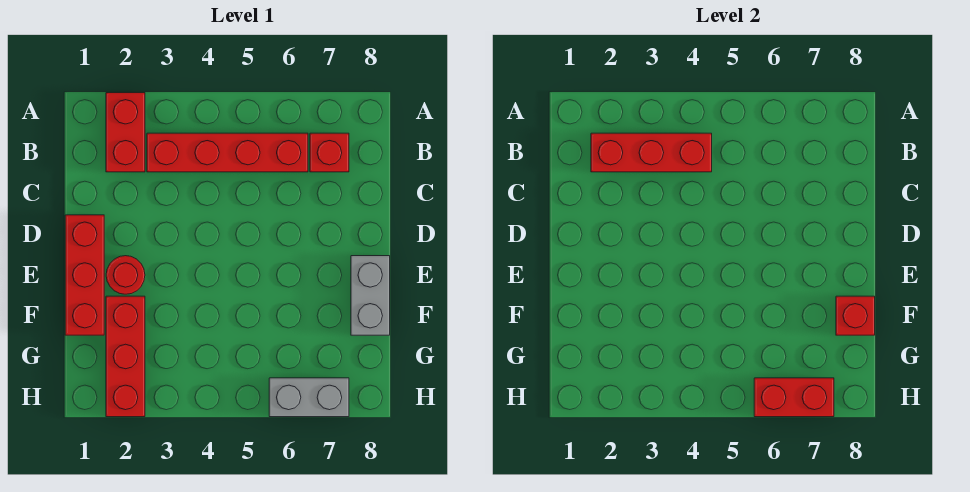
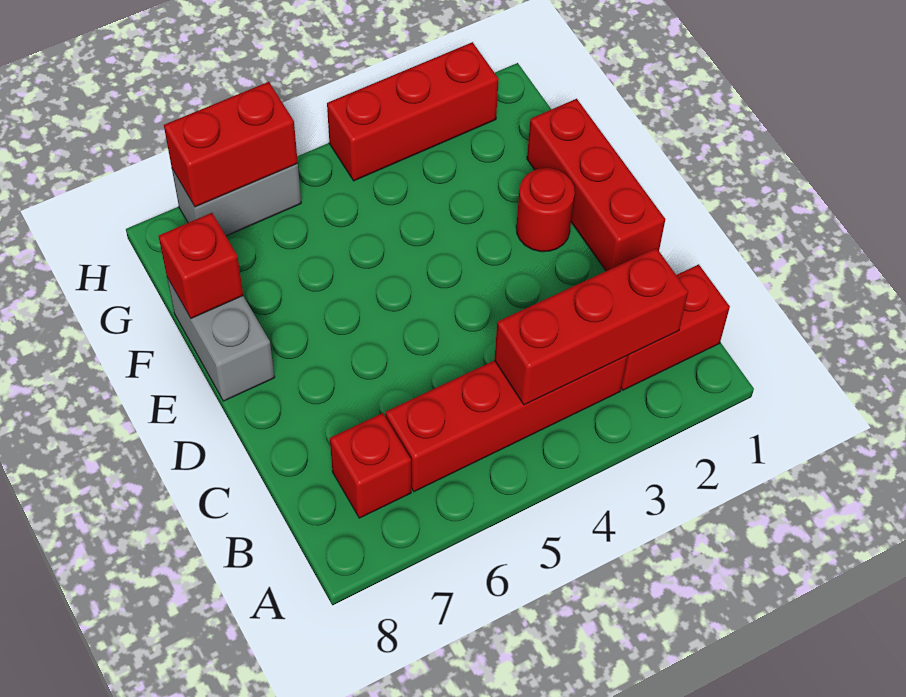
red 1x2 brick [106,93,145,172] -> red 1x2 brick turned to [621,264,730,390]
red 1x3 brick [106,296,145,417] -> red 1x3 brick turned to [327,42,499,181]

